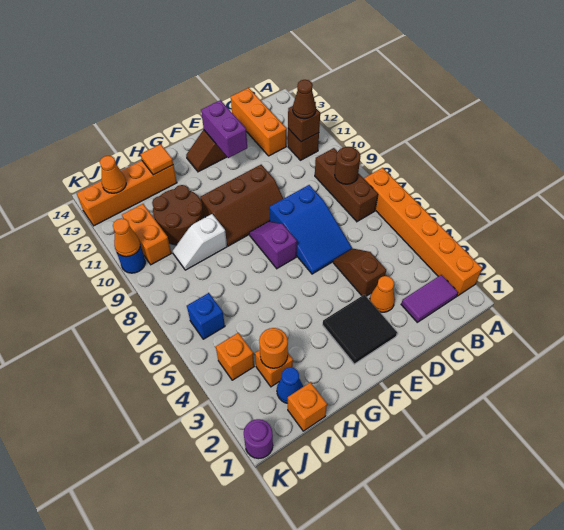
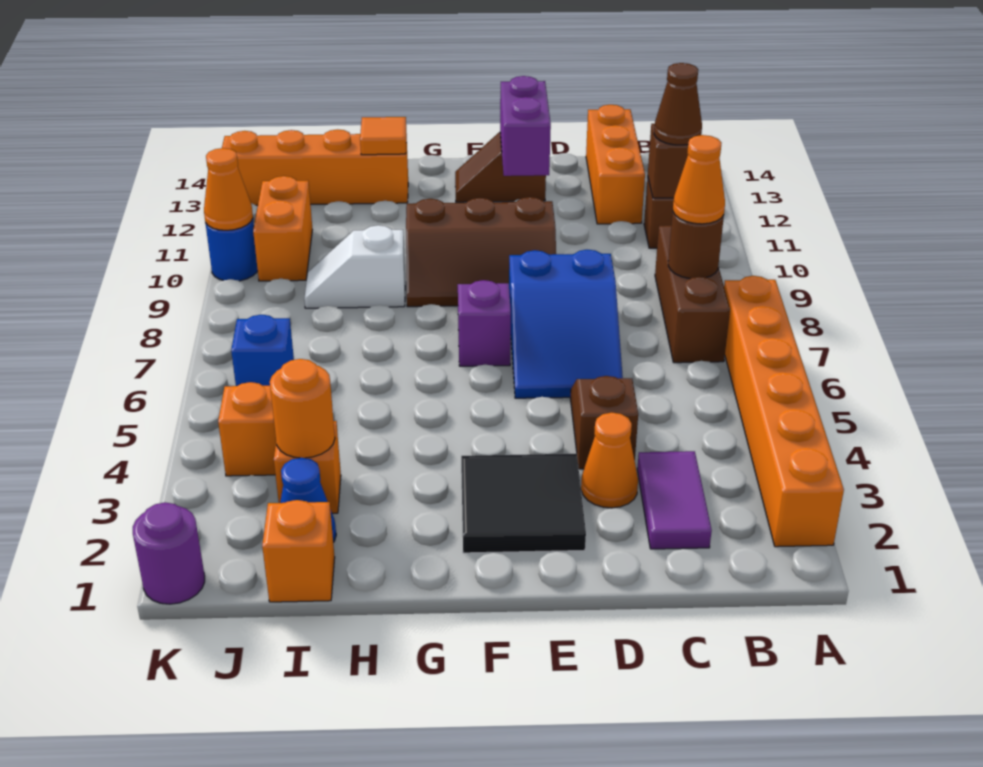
purple 1x2 tile [401,275,458,322] -> purple 1x2 tile turned to [637,451,712,549]
brown 2x2 round brick [152,185,204,245] -> none
orange 1x1 cone [100,156,126,193] -> orange 1x1 cone moved to [673,135,725,224]

